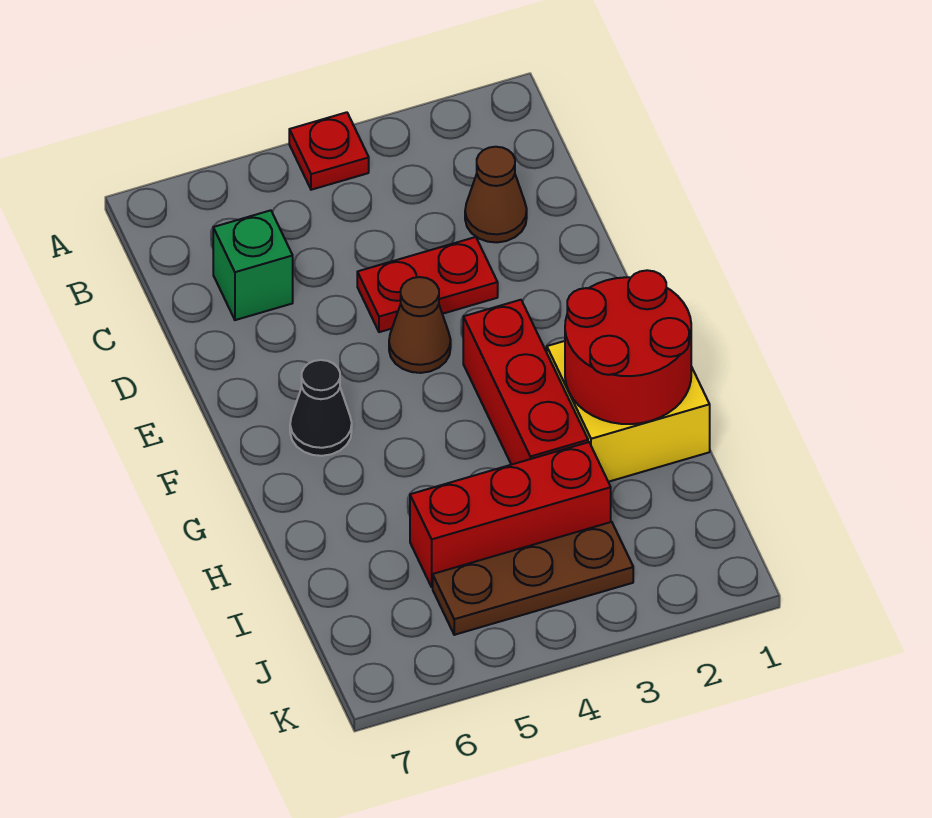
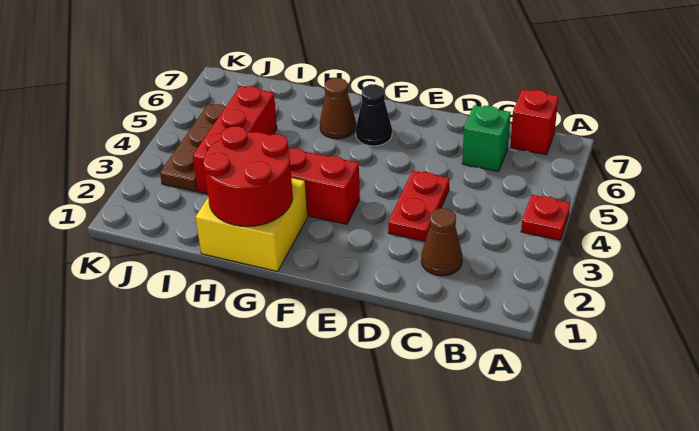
none -> red 1x1 brick [510,90,559,155]
brown 1x1 cone [389,277,451,373] -> brown 1x1 cone moved to [320,78,356,139]

